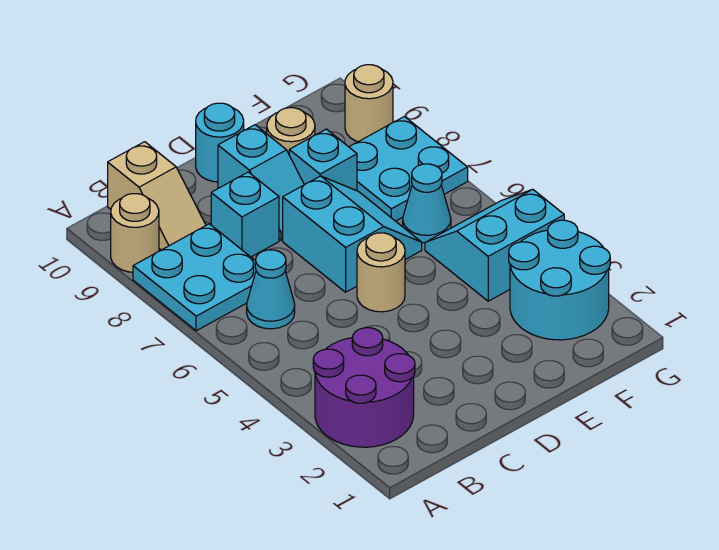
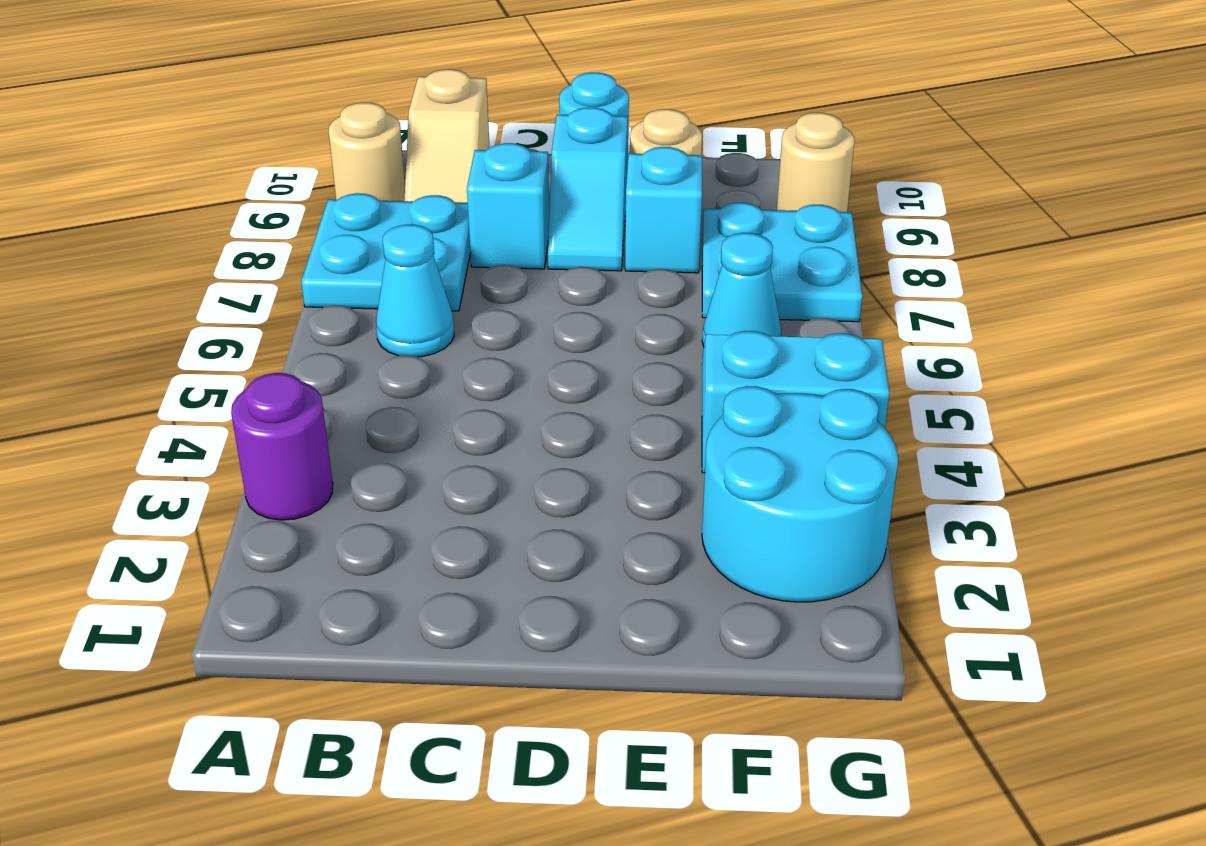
purple 2x2 round brick [313,328,415,447] -> purple 1x1 round brick [231,373,333,520]
tan 1x1 round brick [357,233,405,312] -> none
cyan 2x2 slope [283,176,422,292] -> none

